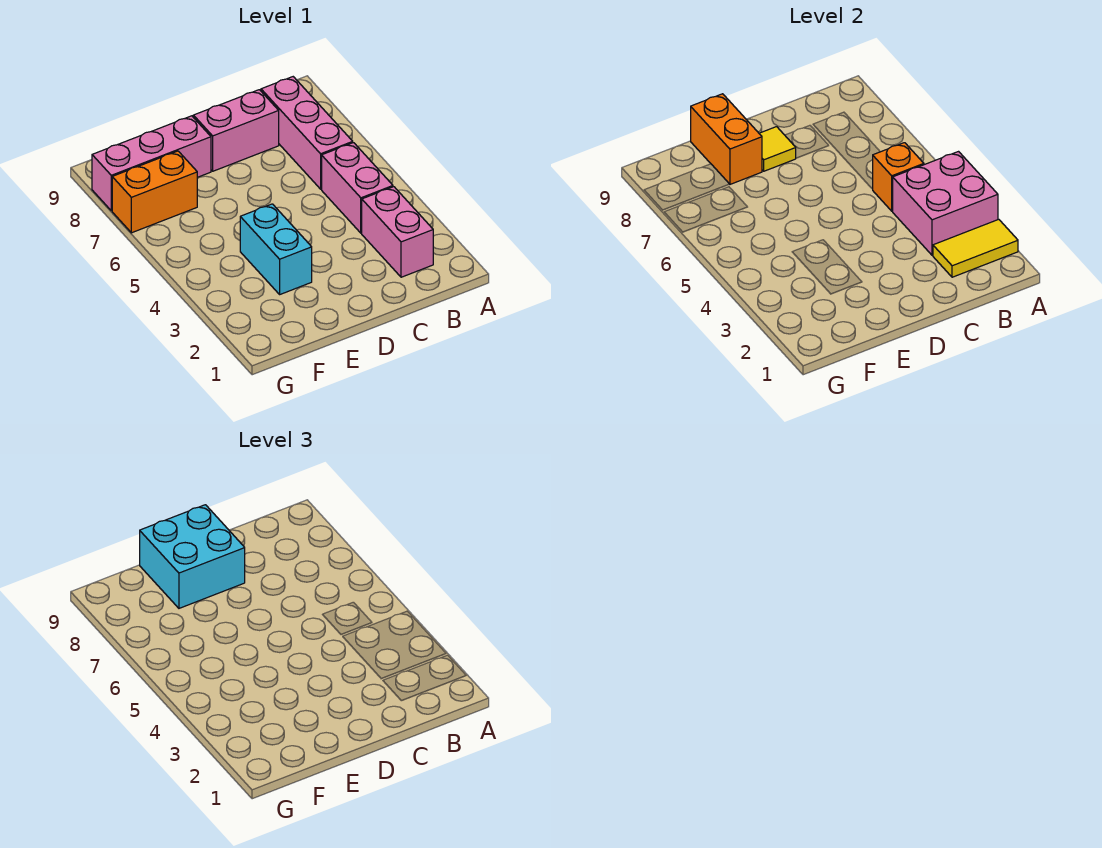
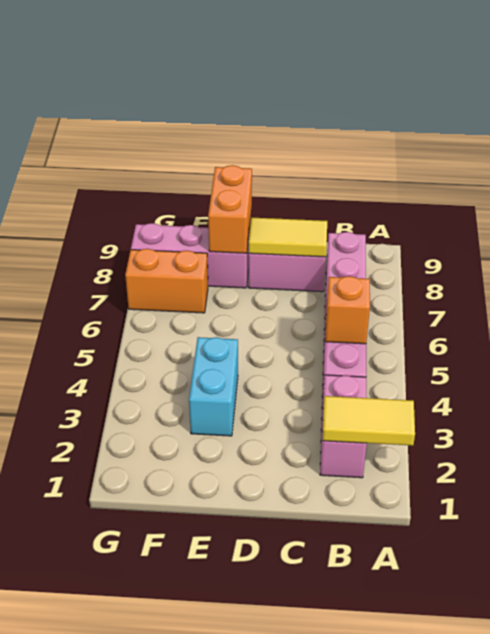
pink 2x2 brick [893,152,998,255] -> none
yellow 1x1 tile [759,127,796,171] -> yellow 1x2 tile [249,217,327,257]
cyan 2x2 brick [140,505,245,608] -> none

